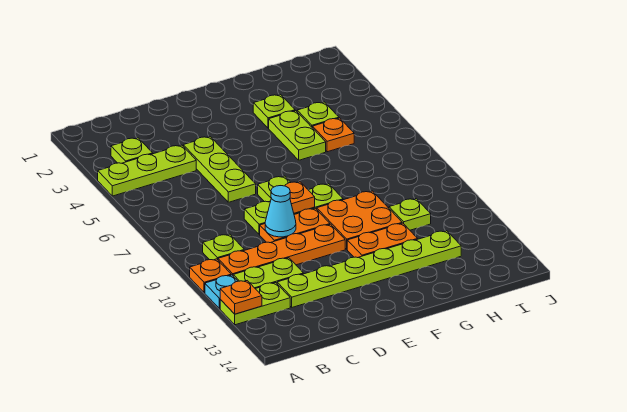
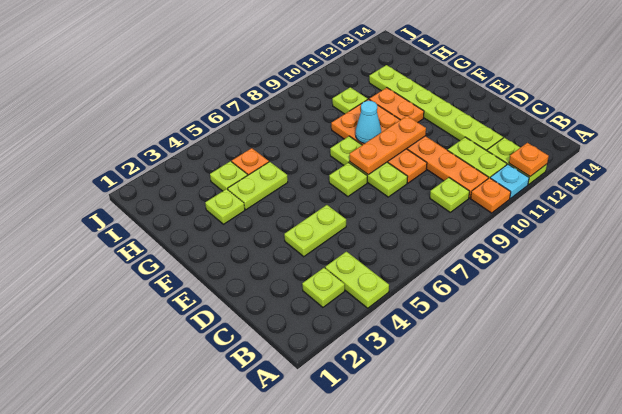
lime 1x3 plate [98,145,196,196] -> lime 1x2 plate [325,252,389,308]
lime 1x3 plate [183,137,256,202] -> lime 1x2 plate [284,205,346,257]
cyan 1x1 cone [265,186,296,237] -> cyan 1x1 cone moved to [356,101,381,143]
orange 1x1 plate [285,182,315,213] -> orange 1x3 plate [349,116,426,174]

